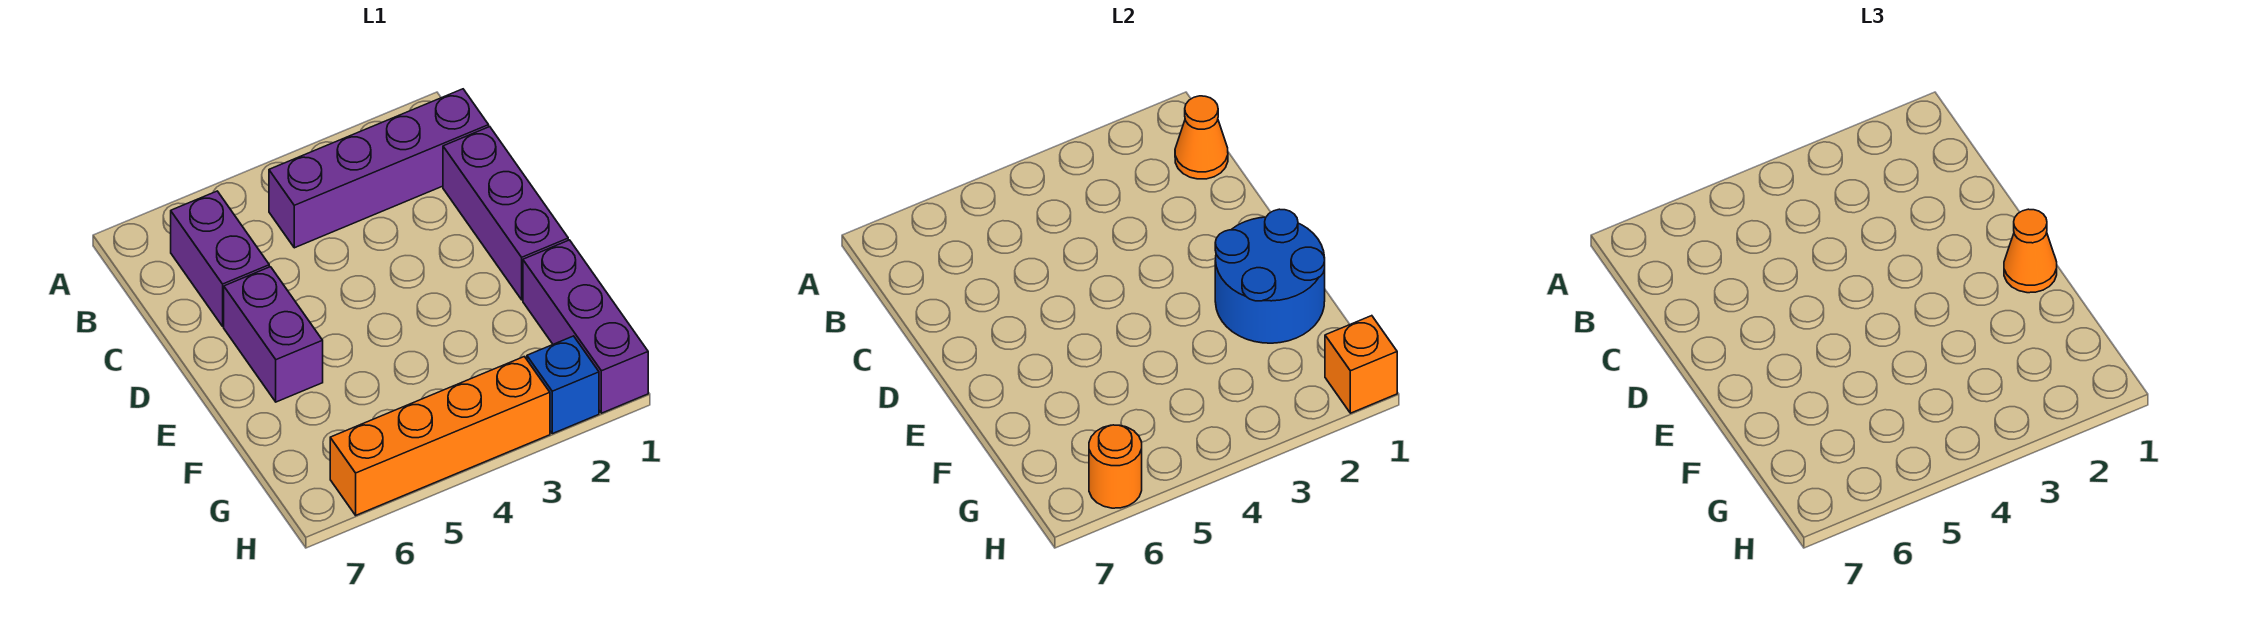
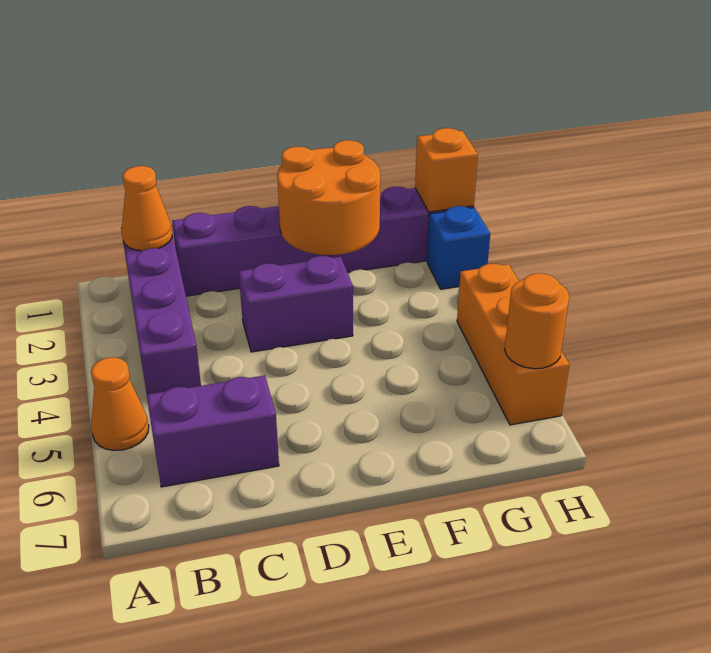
purple 1x2 brick [224,267,323,402] -> purple 1x2 brick moved to [239,256,353,352]
blue 2x2 round brick [1215,209,1325,343] -> orange 2x2 round brick [277,140,380,255]
orange 1x1 cone [2004,209,2057,293] -> orange 1x1 cone moved to [91,357,149,451]
orange 1x4 brick [330,357,550,515] -> orange 1x3 brick [457,264,570,425]

